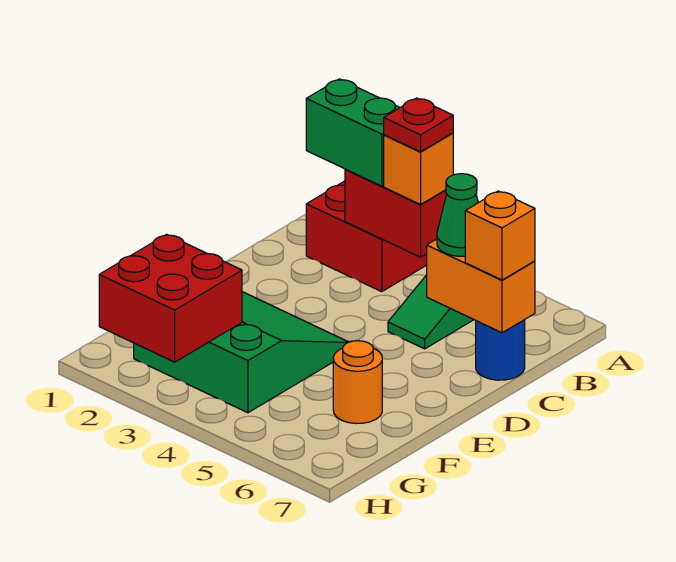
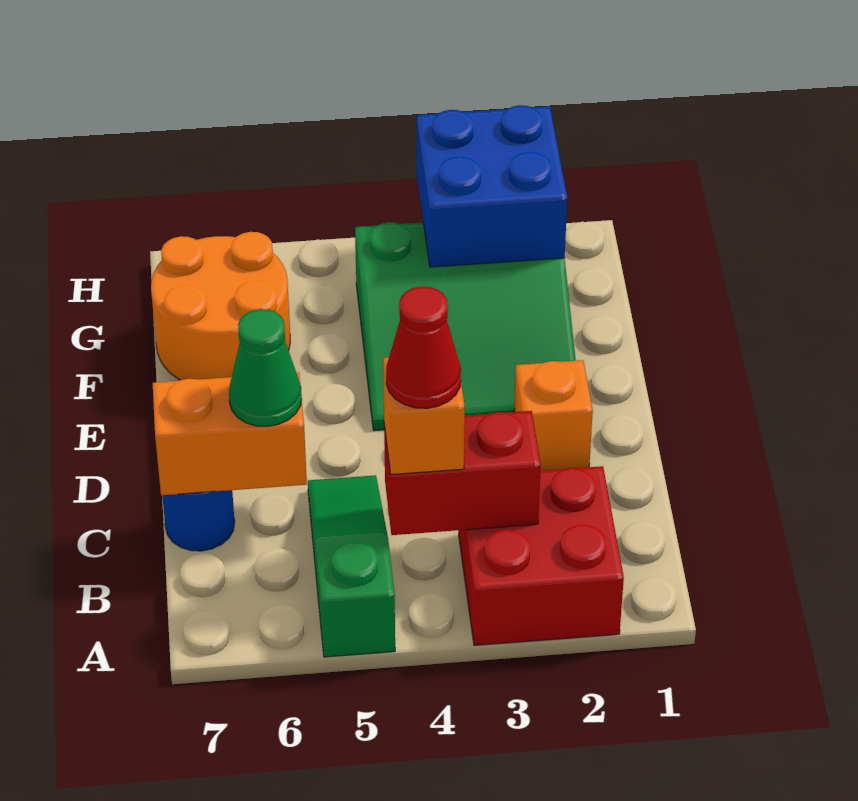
green 1x2 brick [306,79,400,186] -> none
red 1x1 plate [384,98,453,152] -> red 1x1 cone [386,286,461,408]
orange 1x1 brick [465,191,535,280] -> orange 1x1 brick moved to [514,360,593,471]
orange 1x1 round brick [333,341,382,424] -> orange 2x2 round brick [151,232,290,380]
red 2x2 brick [99,234,242,362] -> blue 2x2 brick [417,105,567,267]

